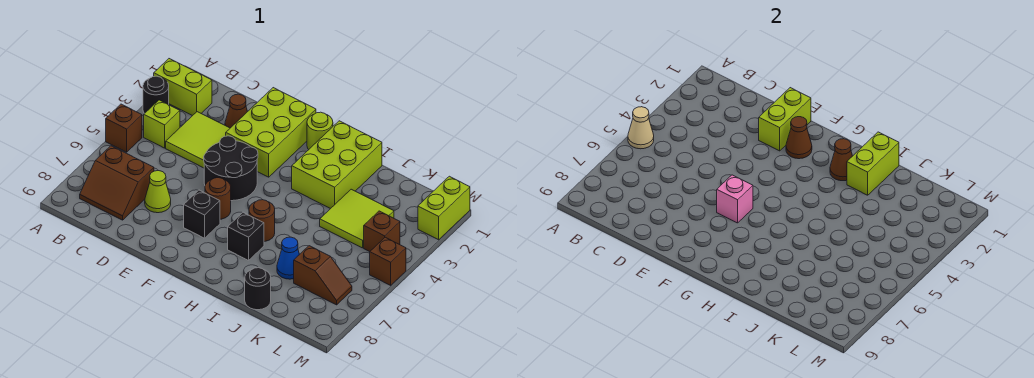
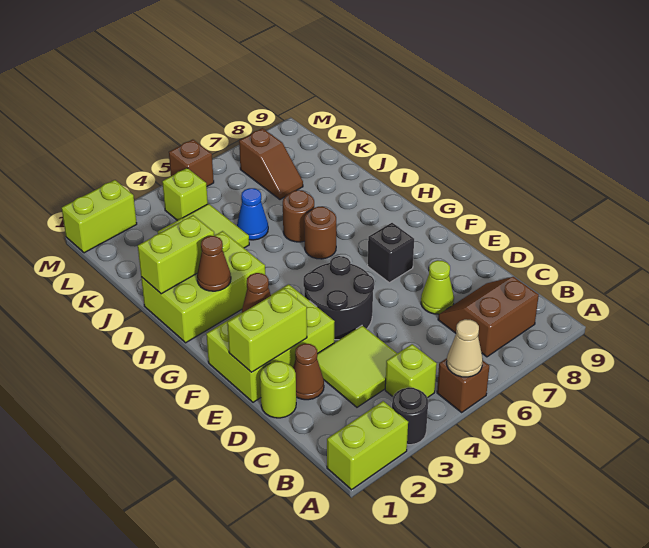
lime 1x2 brick [154,59,212,116] -> lime 1x2 brick turned to [327,401,408,490]
brown 2x2 slope [80,146,154,220] -> brown 2x2 slope turned to [438,277,539,357]
brown 1x1 round brick [205,178,231,219] -> brown 1x1 round brick moved to [283,190,314,242]
pink 1x1 brick [717,175,753,223] -> none
lime 1x1 round brick [307,112,333,149] -> lime 1x1 round brick moved to [260,361,296,418]
black 1x1 brick [228,212,264,260] -> none
blue 1x1 cone [277,237,299,279] -> blue 1x1 cone moved to [237,188,268,240]
black 1x1 round brick [245,268,271,310] -> none
brown 1x2 slope [294,246,352,305] -> brown 1x2 slope turned to [239,128,303,199]
brown 1x1 brick [364,211,400,252] -> lime 1x1 brick [162,168,208,221]

